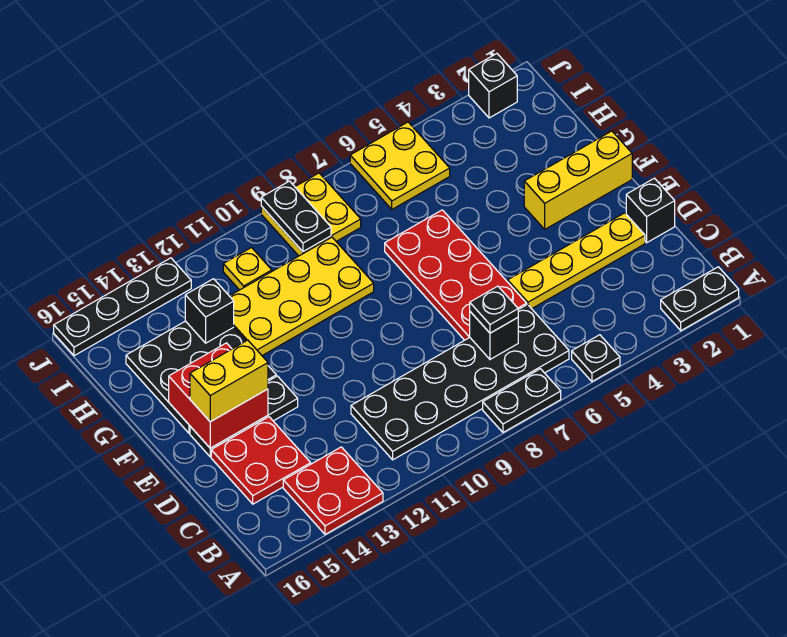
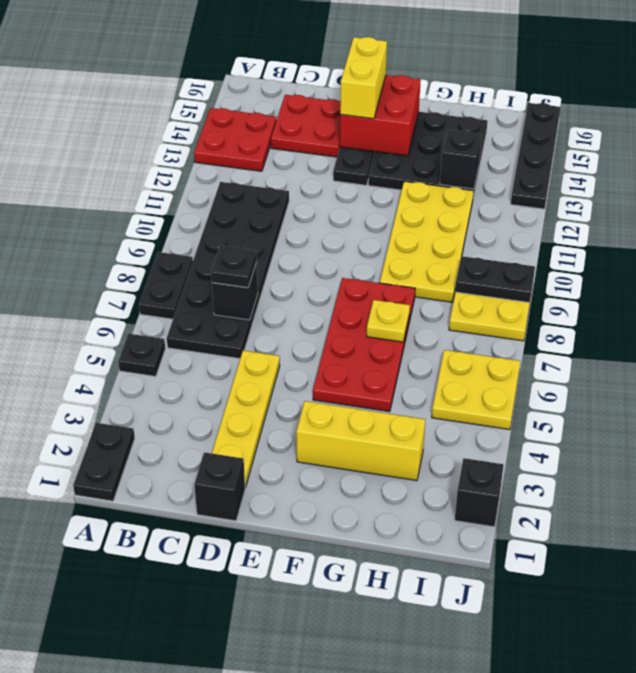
red 2x4 plate [385,210,527,340] -> red 2x4 plate turned to [313,278,415,412]
yellow 1x3 brick [524,131,632,229] -> yellow 1x3 brick turned to [296,401,425,481]
yellow 1x1 plate [223,248,272,290] -> yellow 1x1 plate moved to [367,300,410,342]

